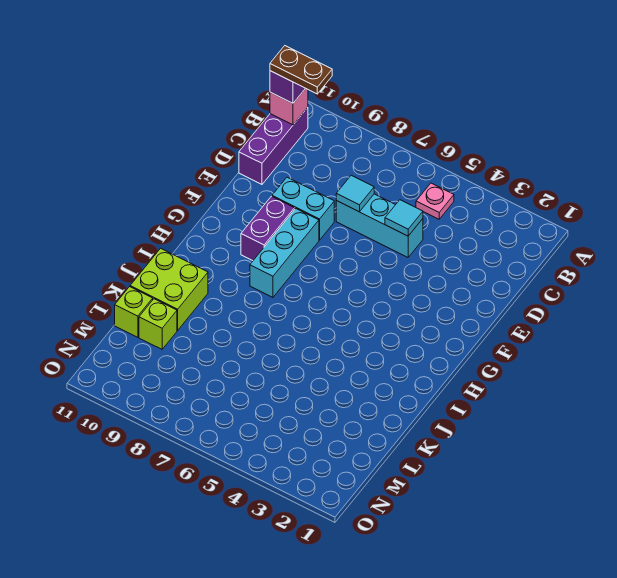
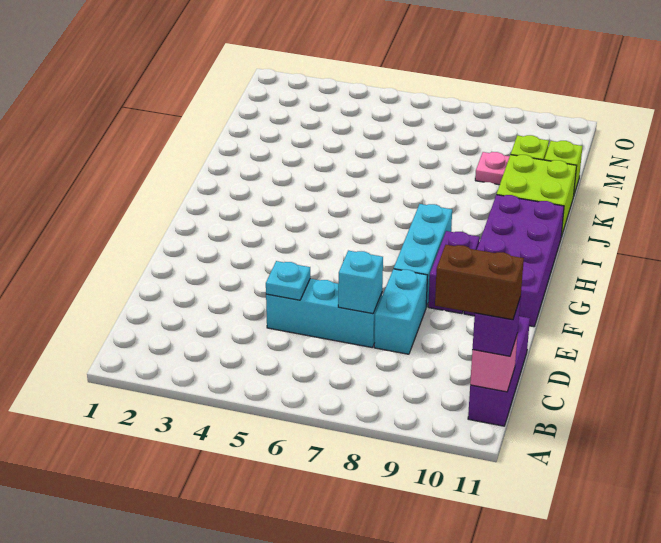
pink 1x1 plate [416,183,454,219] -> pink 1x1 plate moved to [475,152,510,185]
brown 1x2 plate [270,46,332,94] -> brown 1x2 brick [435,245,524,320]
cyan 1x1 tile [385,200,423,236] -> cyan 1x1 plate [266,261,310,300]
cyan 1x1 tile [336,175,374,212] -> cyan 1x1 brick [338,251,383,314]
cyan 1x2 brick [272,177,334,240] -> cyan 1x2 brick turned to [374,269,428,354]
none -> purple 2x4 brick [464,195,564,327]

